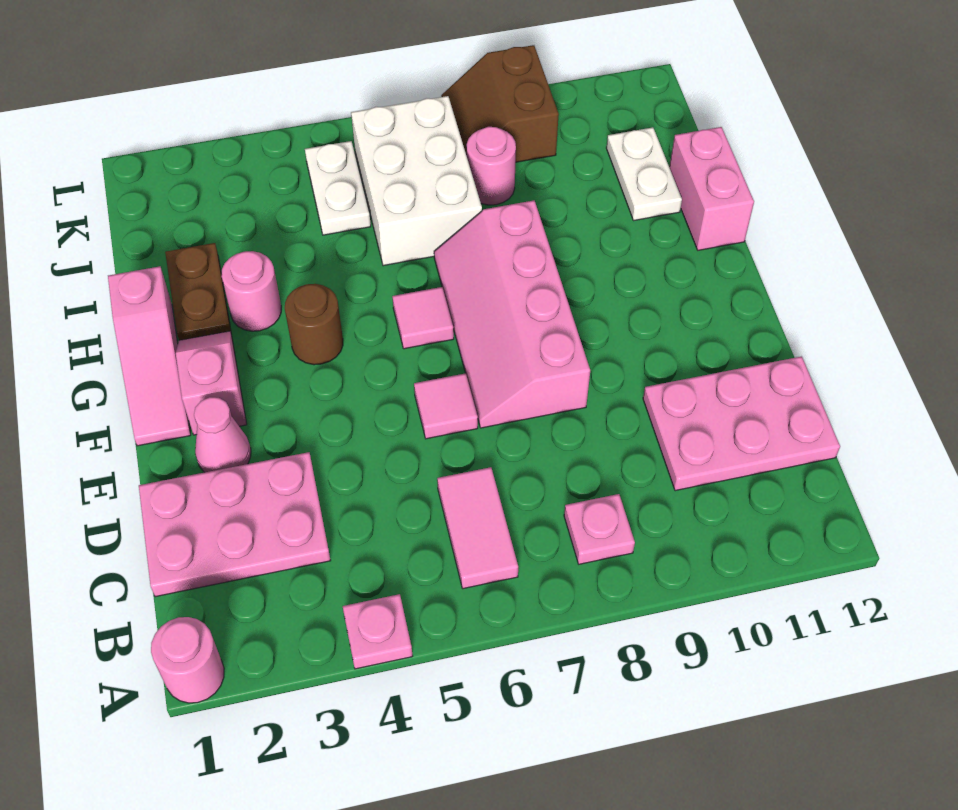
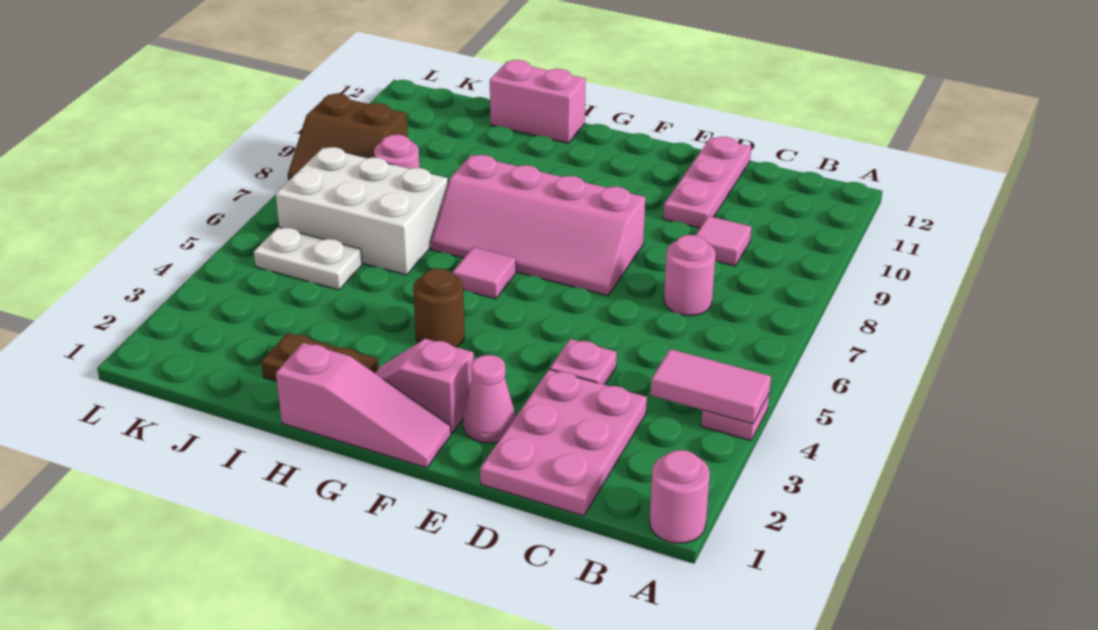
pink 1x2 tile [437,467,518,589] -> pink 1x2 tile moved to [651,349,771,424]
pink 1x1 plate [564,494,635,564] -> pink 1x1 plate moved to [550,339,617,385]
pink 2x3 plate [643,356,840,491] -> pink 1x3 plate [663,137,751,228]
pink 1x1 tile [414,373,478,439] -> pink 1x1 tile moved to [696,216,751,266]
pink 1x1 round brick [222,251,281,331] -> pink 1x1 round brick moved to [664,235,716,316]
white 1x2 plate [606,127,682,221] -> none

